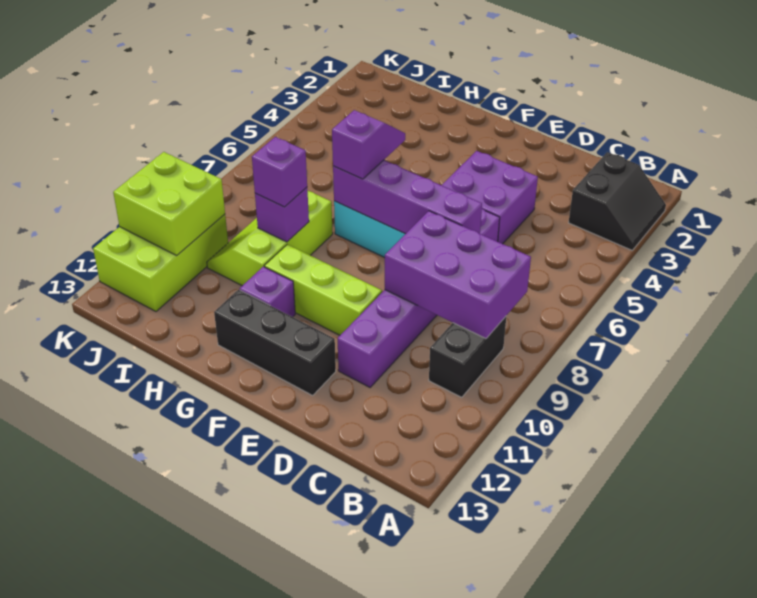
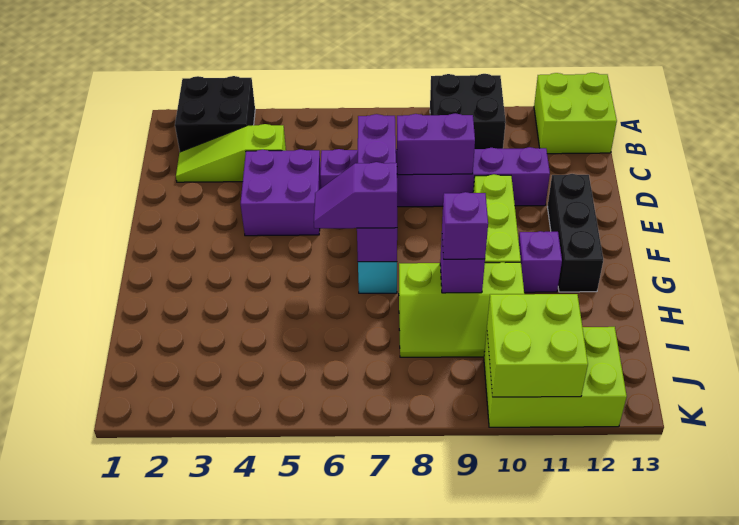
black 2x2 slope [569,152,666,250] -> black 2x2 brick [175,76,255,152]
none -> lime 2x2 brick [534,73,617,154]
purple 2x3 brick [385,211,531,338] -> purple 1x2 brick [397,113,475,175]
black 1x2 brick [429,317,506,397] -> black 2x2 brick [430,74,506,149]
none -> lime 1x3 slope [176,124,286,182]

